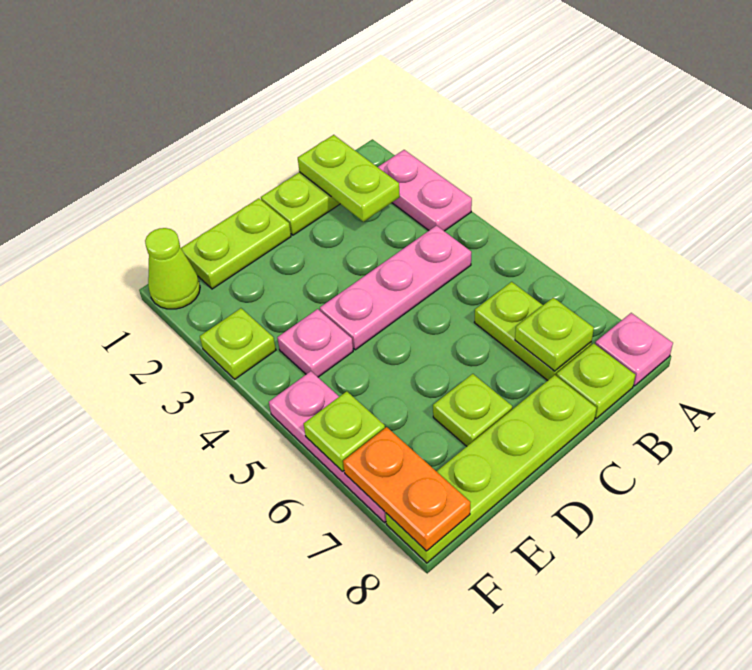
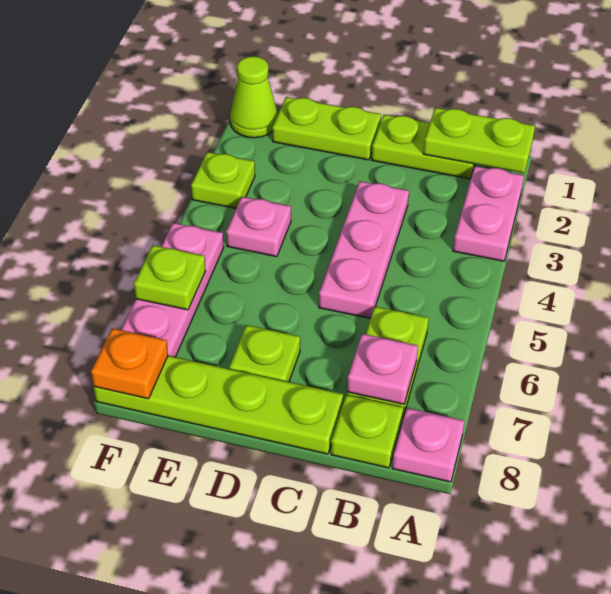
lime 1x2 plate [298,135,400,222] -> lime 1x2 plate turned to [423,108,535,173]
pink 1x3 plate [320,225,471,350] -> pink 1x3 plate turned to [319,181,409,319]
lime 1x1 plate [515,298,594,371] -> pink 1x1 plate [347,334,418,404]
orange 1x2 plate [343,427,470,551] -> orange 1x1 plate [91,328,168,399]

